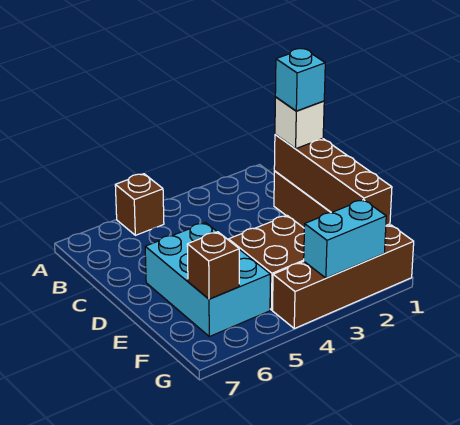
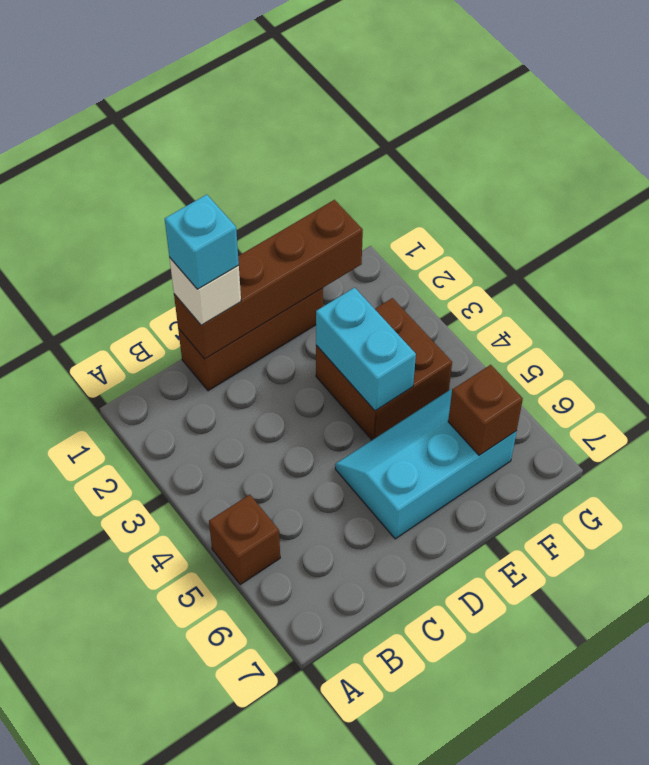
cyan 2x3 brick [145,223,270,337] -> cyan 2x3 slope [335,389,517,539]
brown 1x4 brick [273,225,414,328] -> none
cyan 1x2 brick [304,200,386,278] -> cyan 1x2 brick moved to [316,288,416,411]

